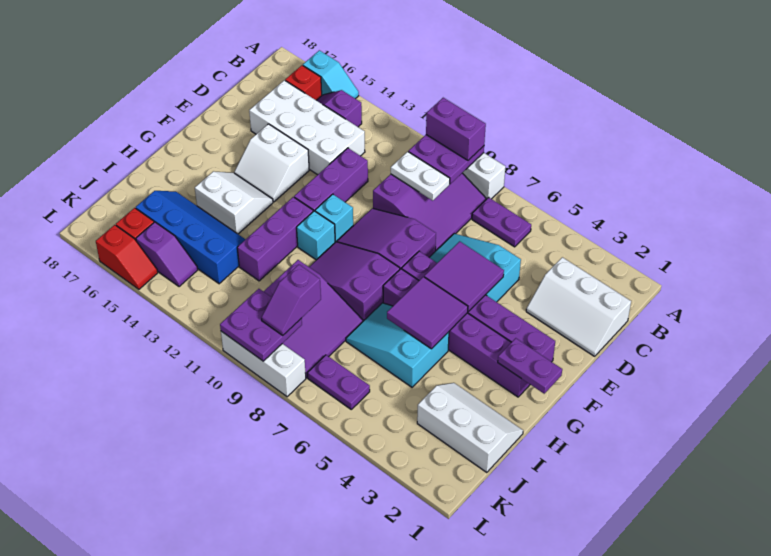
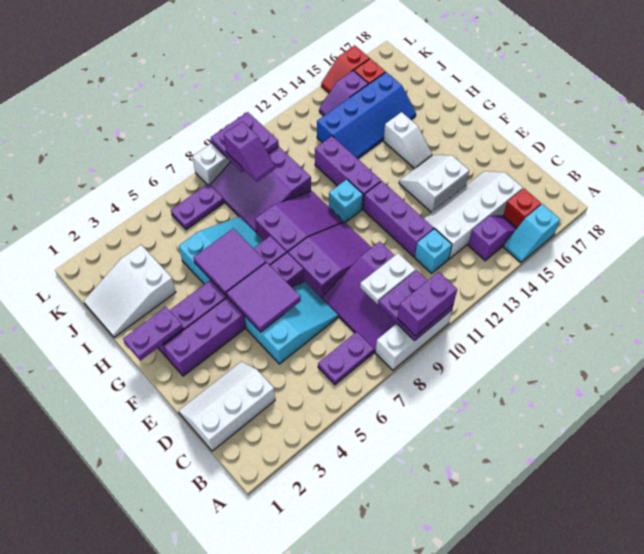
white 2x4 brick [249,80,365,175] -> white 2x4 slope [424,171,523,259]
cyan 1x1 brick [315,194,353,242] -> cyan 1x1 brick moved to [415,229,452,273]
white 2x2 slope [195,171,273,234] -> white 1x2 slope [384,112,432,169]
white 2x3 slope [417,383,523,472] -> white 2x3 slope turned to [84,245,176,337]
purple 1x2 slope [261,265,321,335] -> purple 1x2 slope turned to [224,121,275,182]

